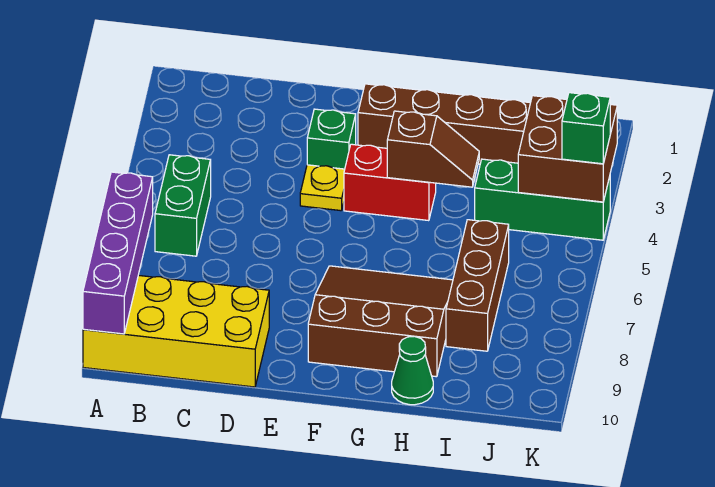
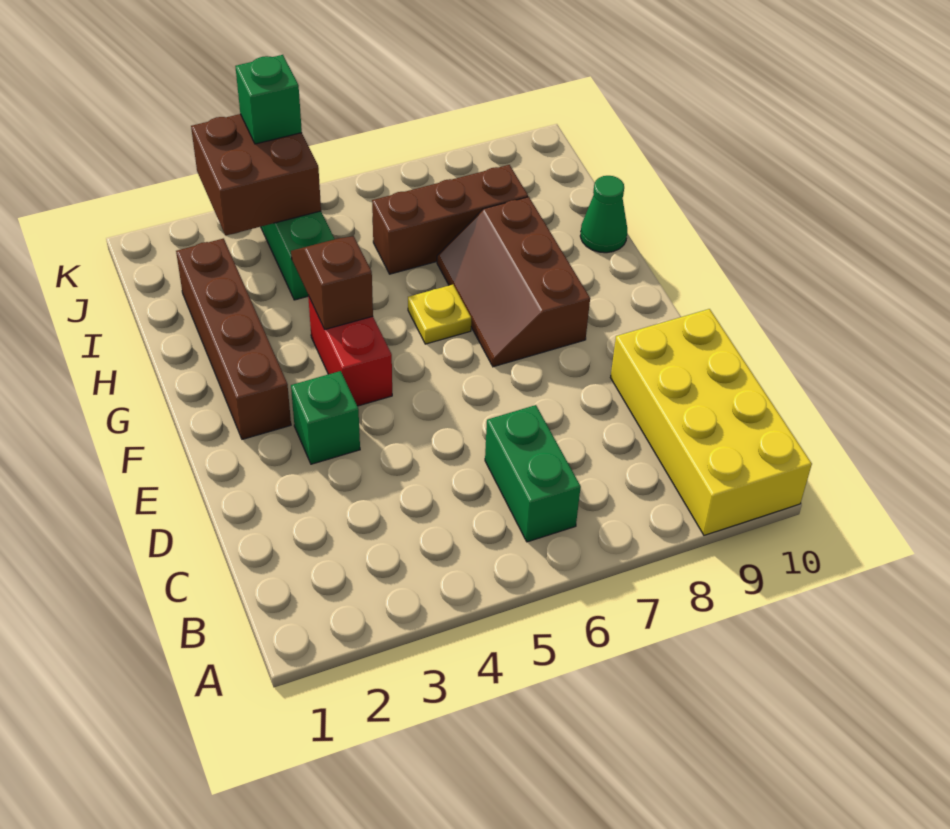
purple 1x4 brick [83,172,153,334] -> none
green 1x2 brick [155,155,211,256] -> green 1x2 brick turned to [485,405,581,542]
yellow 1x1 plate [300,165,345,211] -> yellow 1x1 plate moved to [408,284,471,344]
brown 3x3 slope [308,266,453,377] -> brown 2x3 slope [437,197,590,367]

